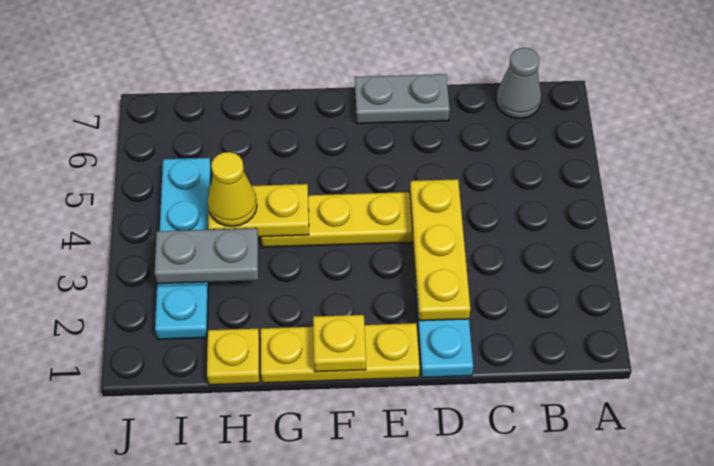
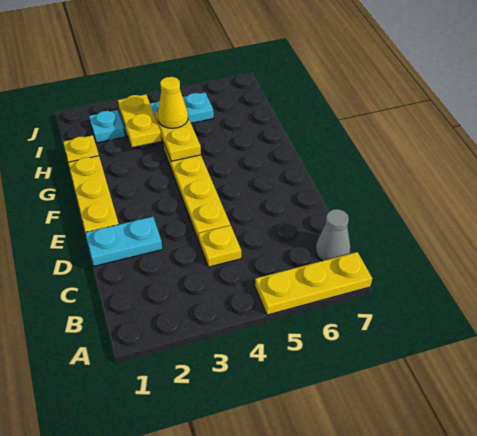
yellow 1x3 plate [410,179,470,321] -> yellow 1x3 plate moved to [255,252,372,315]
grey 1x2 plate [355,74,450,124] -> none
yellow 1x1 plate [313,315,366,372] -> yellow 1x1 plate moved to [198,225,241,267]
grey 1x2 plate [155,228,258,284] -> yellow 1x2 plate [118,94,162,147]

